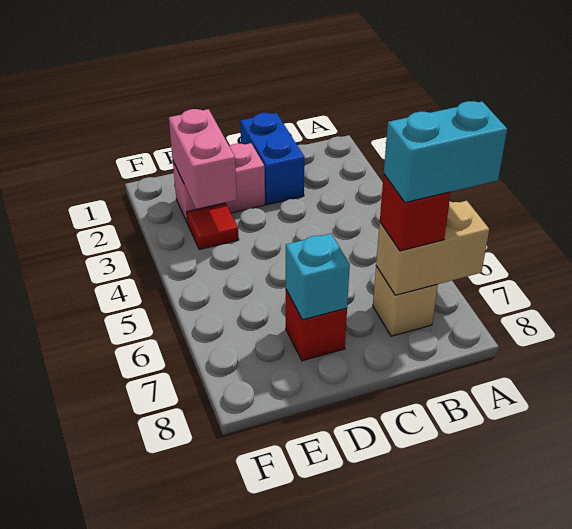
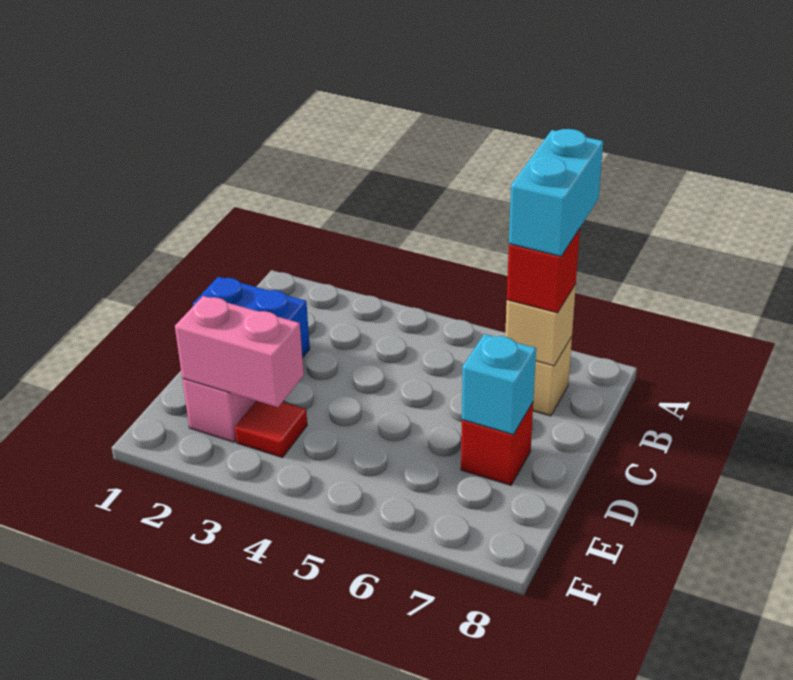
tan 1x2 brick [376,201,489,295] -> tan 1x1 brick [505,284,576,366]

